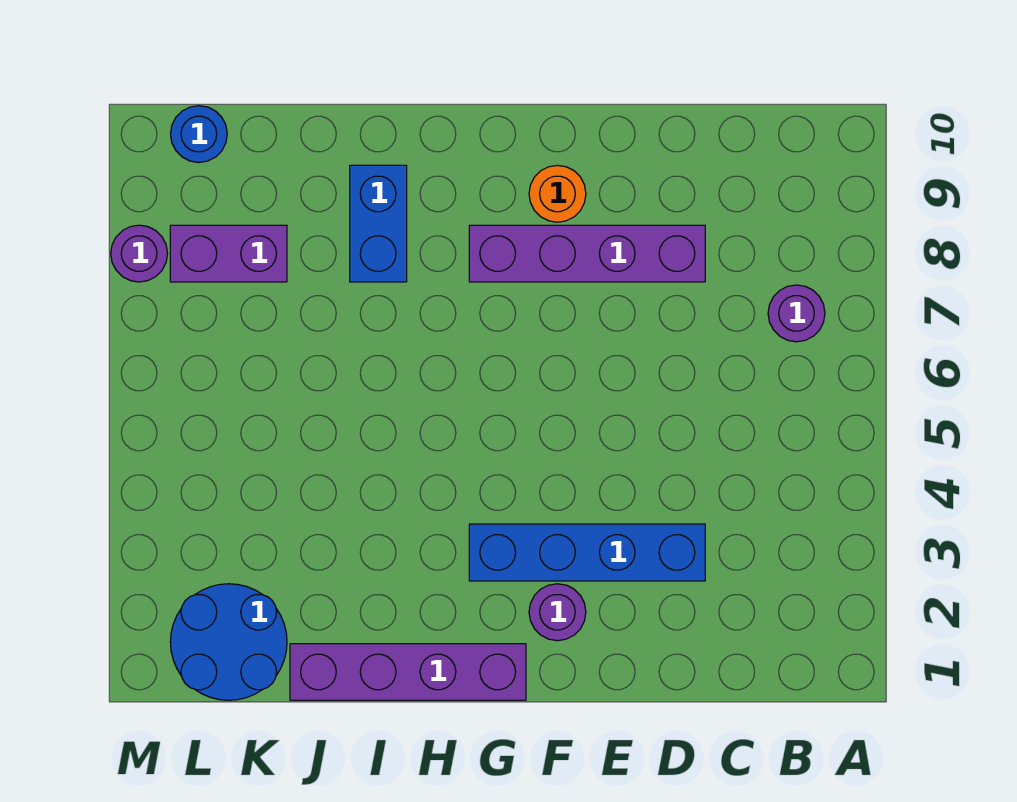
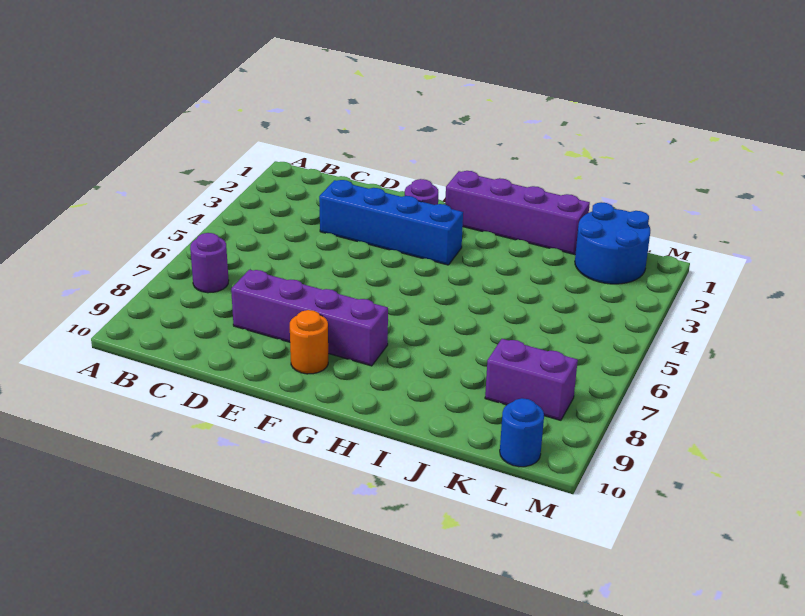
blue 1x2 brick [350,165,407,282] -> none
purple 1x1 round brick [111,225,168,282] -> none

